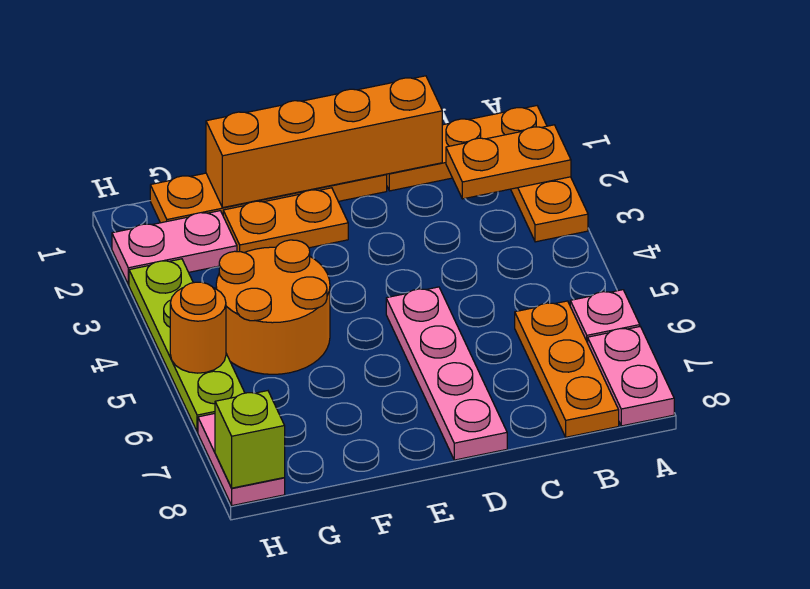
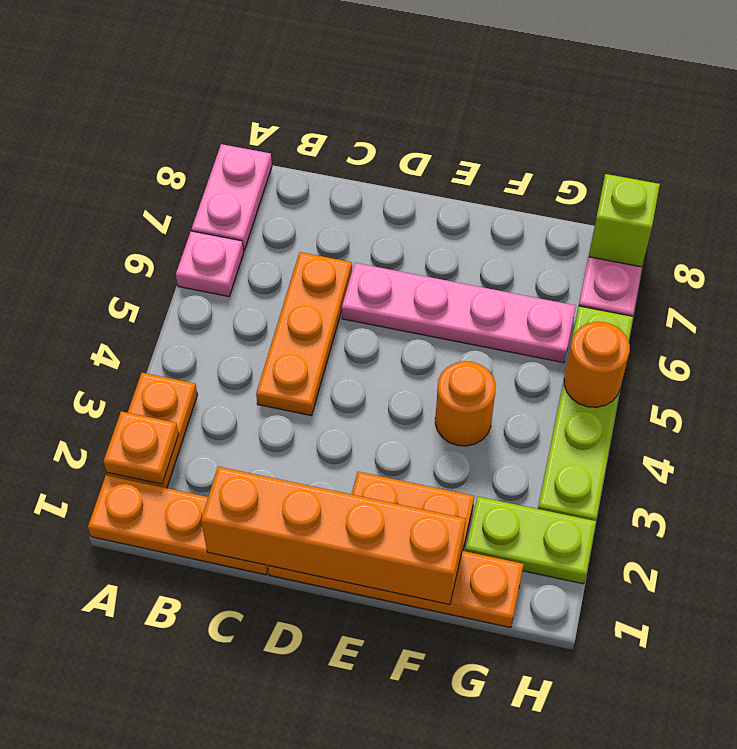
orange 1x2 plate [446,125,571,199] -> orange 1x1 plate [103,411,179,484]
orange 1x3 plate [515,301,619,437] -> orange 1x3 plate moved to [256,252,352,416]
pink 1x4 plate [386,287,507,460] -> pink 1x4 plate turned to [342,263,576,363]
orange 2x2 round brick [216,240,330,374] -> orange 1x1 round brick [435,361,496,446]
pink 1x2 plate [112,211,237,285] -> lime 1x2 plate [465,497,596,584]

